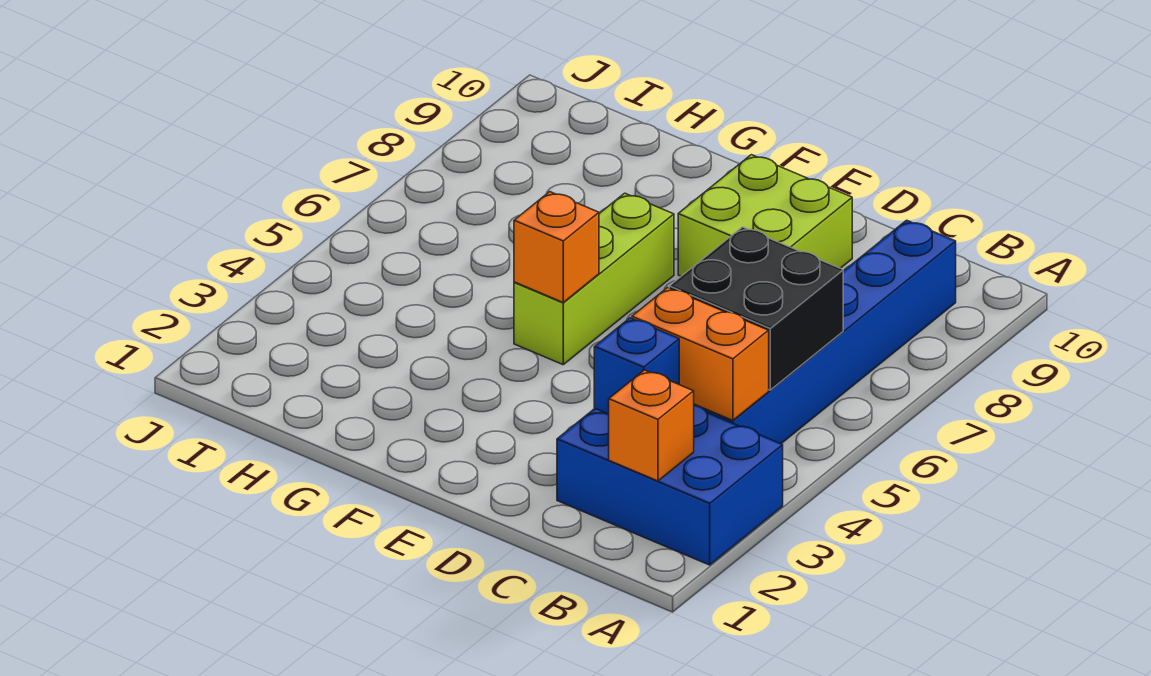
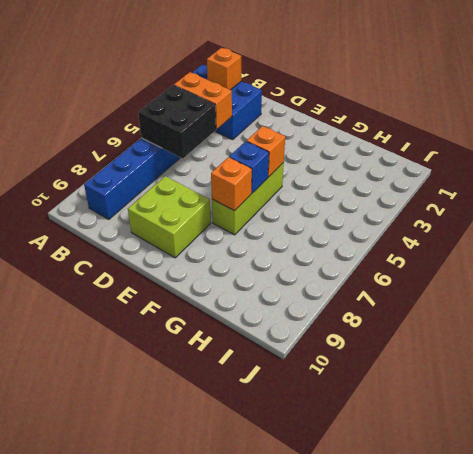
blue 1x1 brick [594,318,679,414] -> blue 1x1 brick moved to [229,141,269,193]
none -> orange 1x1 brick [211,157,252,211]

